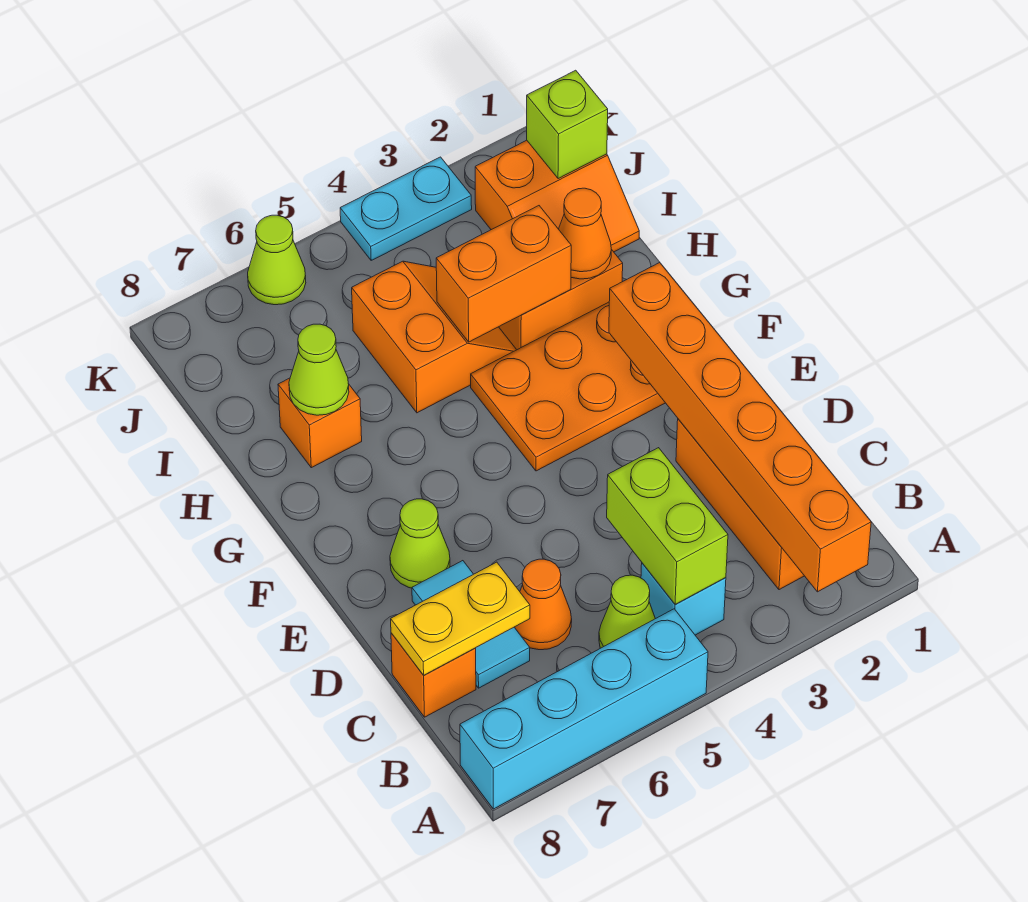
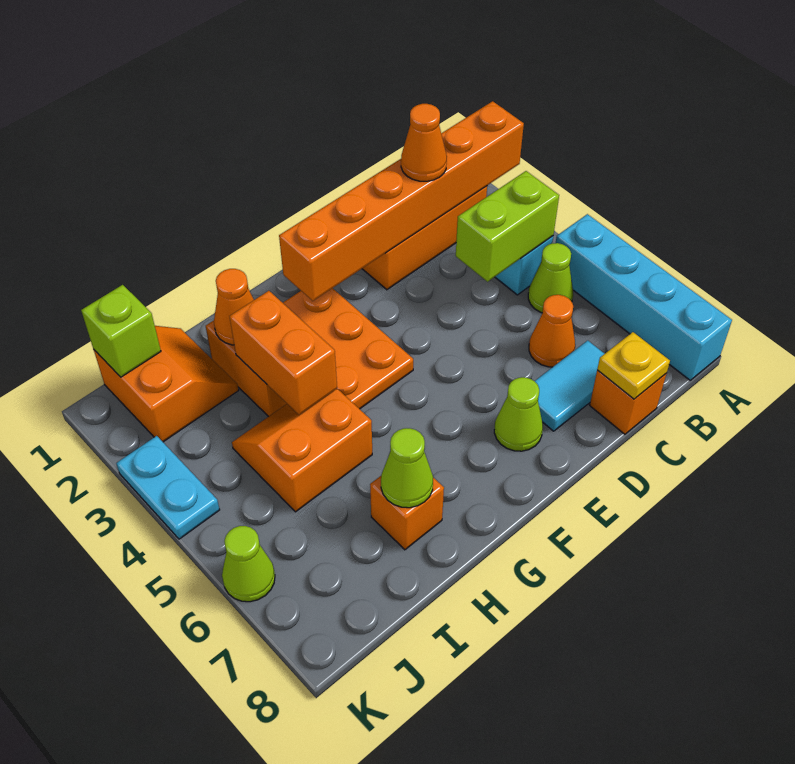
none -> orange 1x1 cone [401,104,447,181]
yellow 1x2 plate [391,562,530,675] -> yellow 1x1 plate [597,332,670,399]

